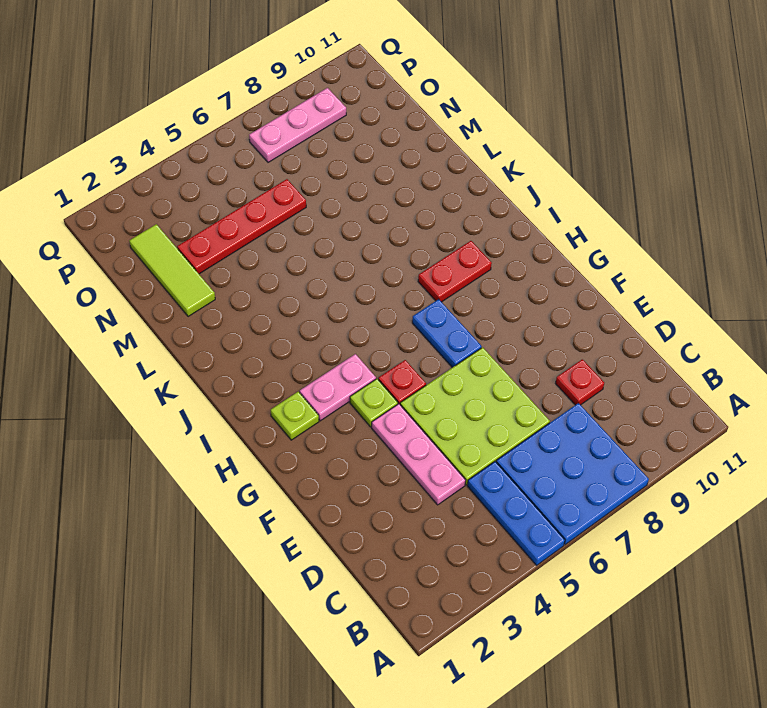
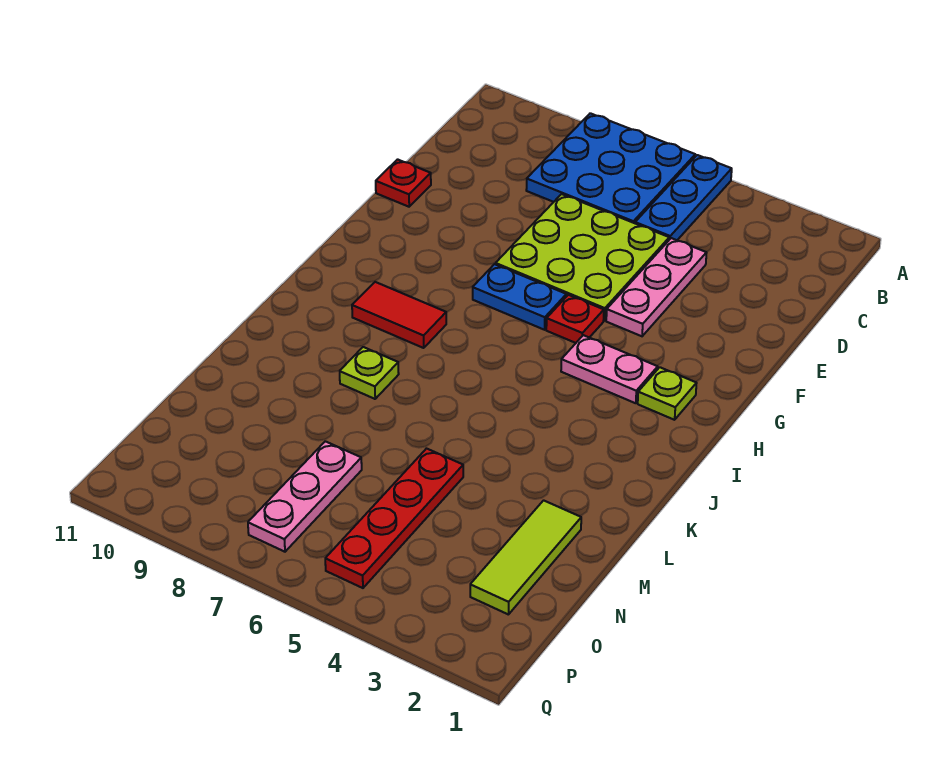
red 1x1 plate [555,359,604,405] -> red 1x1 plate moved to [376,159,431,207]
lime 1x1 plate [350,379,398,427] -> lime 1x1 plate moved to [340,347,399,399]
blue 1x2 plate [412,299,482,368] -> blue 1x2 plate turned to [473,264,566,330]
red 1x2 plate [418,241,492,302] -> red 1x2 tile [352,282,446,348]
red 1x4 plate [177,179,306,274] -> red 1x4 plate turned to [325,449,463,588]
pink 1x3 plate [249,88,346,162] -> pink 1x3 plate turned to [248,441,362,552]

